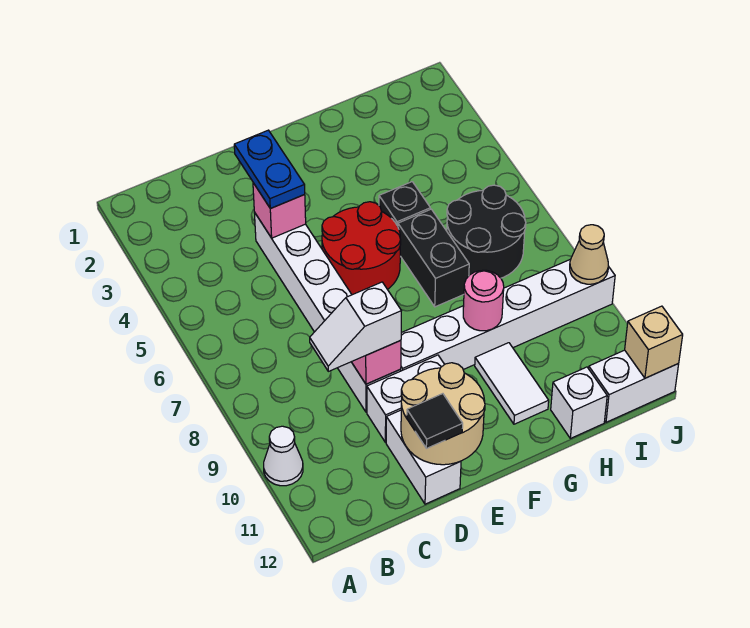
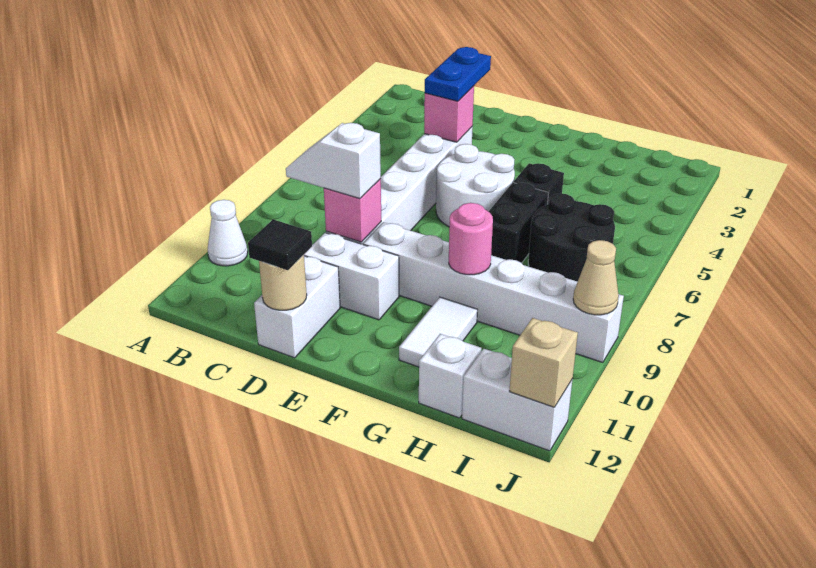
tan 2x2 round brick [401,363,485,465] -> tan 1x1 round brick [259,255,307,310]
red 2x2 round brick [322,202,401,295] -> white 2x2 round brick [436,144,515,227]

